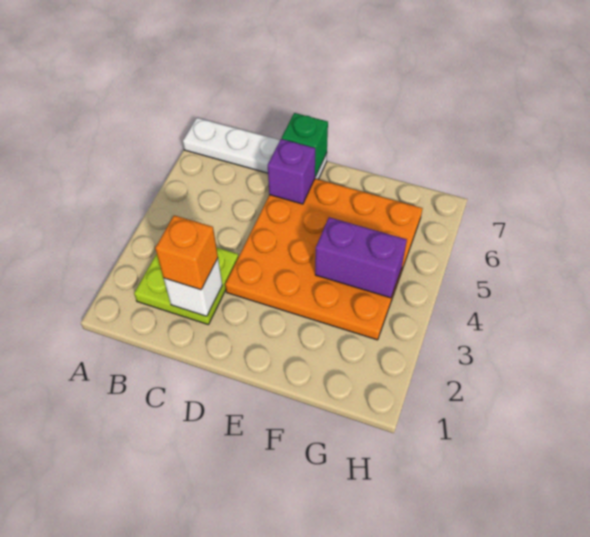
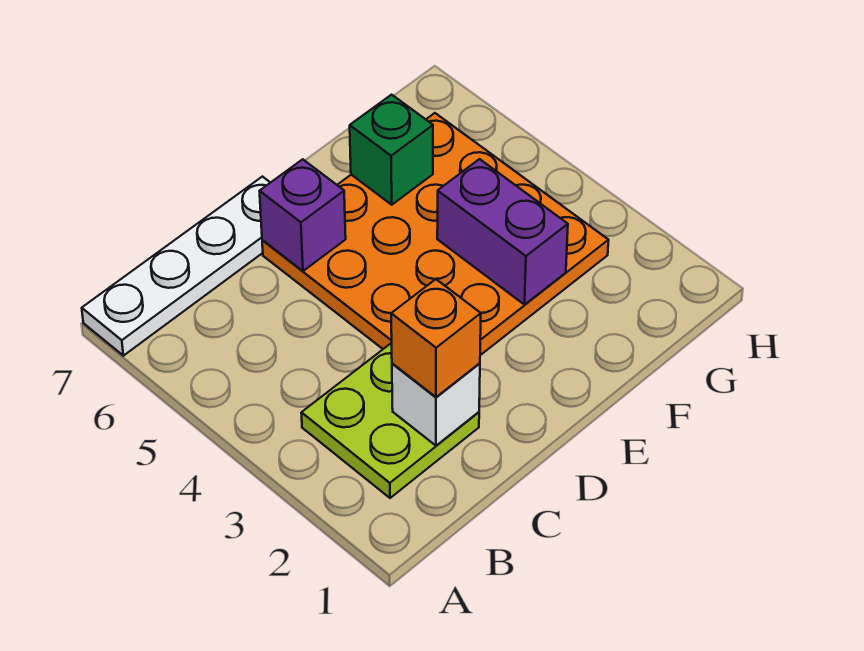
green 1x1 brick [282,113,328,177] -> green 1x1 brick moved to [350,95,433,205]
purple 1x2 brick [315,217,407,298] -> purple 1x2 brick turned to [437,159,568,305]

